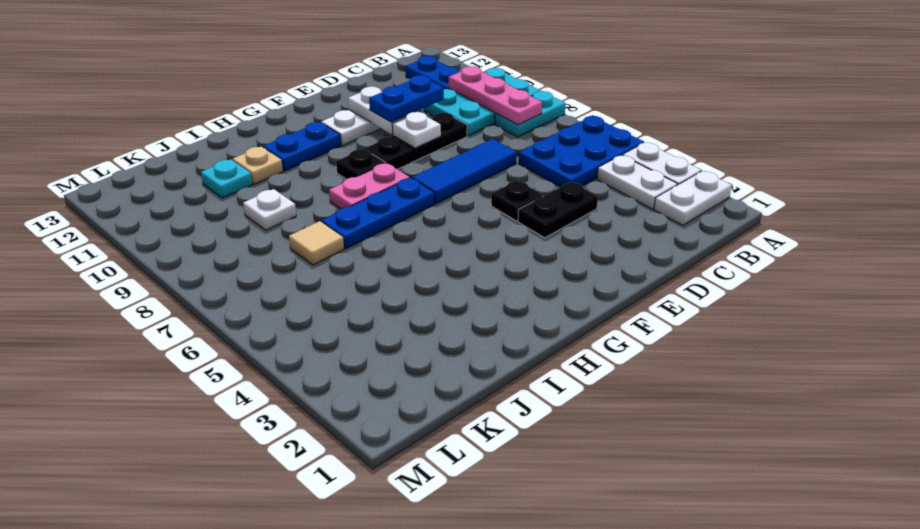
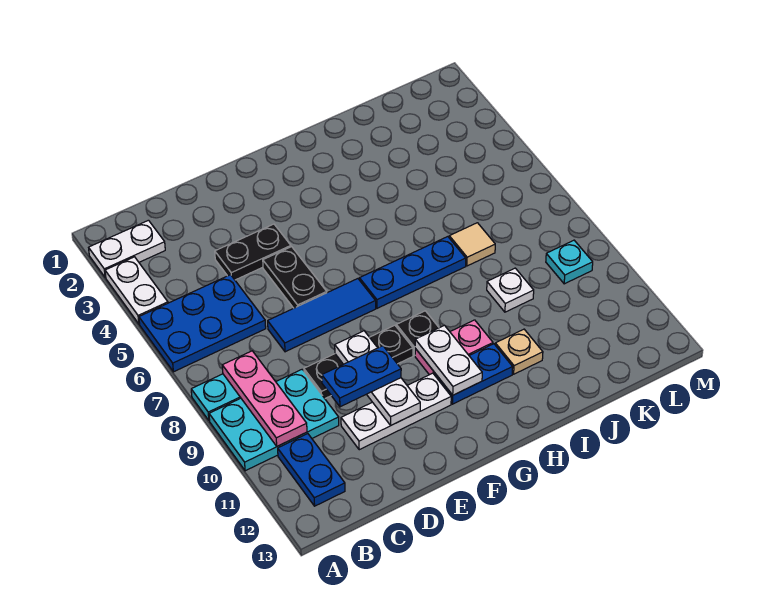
white 1x2 plate [597,155,677,209] -> white 1x2 plate moved to [415,325,482,395]
black 1x1 plate [491,180,543,221] -> black 1x2 plate [263,247,327,308]
pink 1x2 plate [329,163,410,209] -> pink 1x2 plate moved to [415,320,493,375]
cyan 1x1 plate [201,159,252,198] -> cyan 1x1 plate moved to [546,240,593,284]

